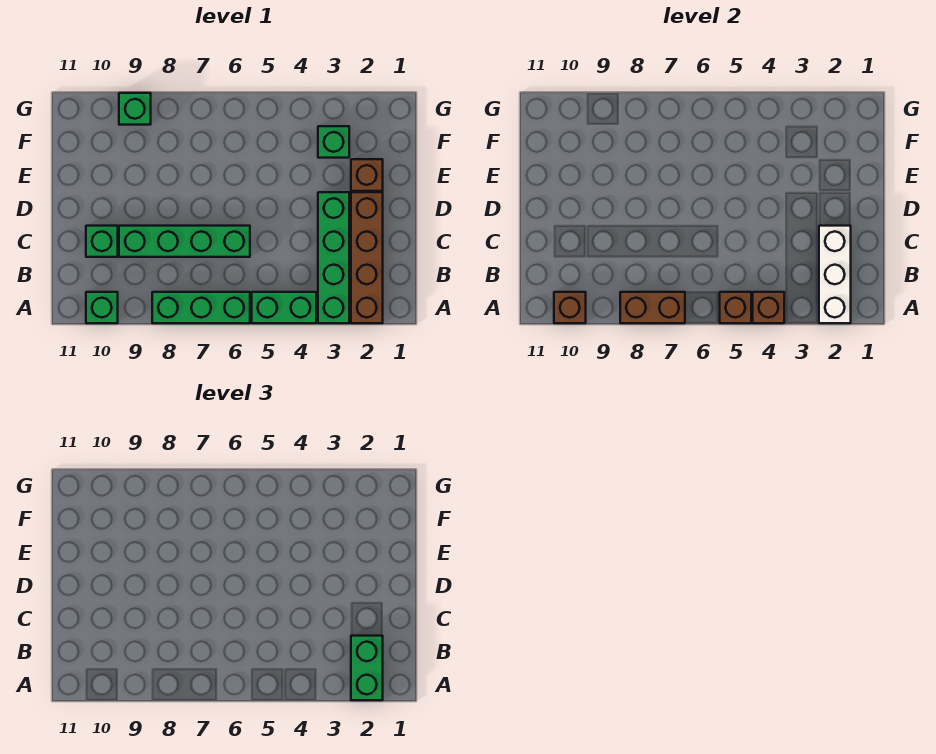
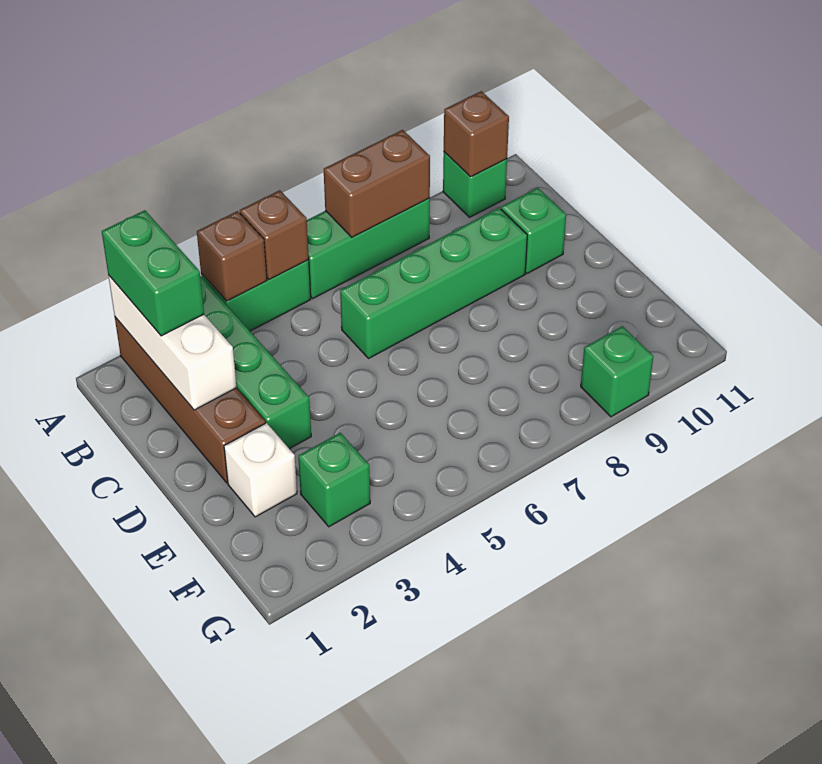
brown 1x1 brick [351,159,383,191] -> white 1x1 brick [224,423,297,517]

